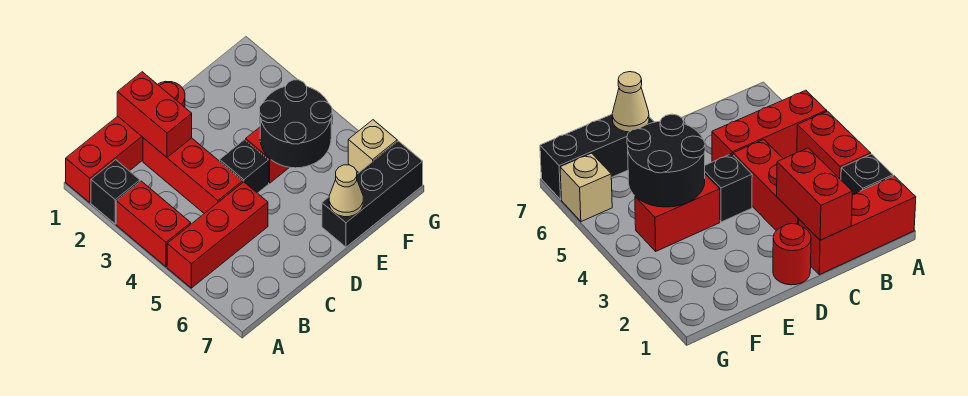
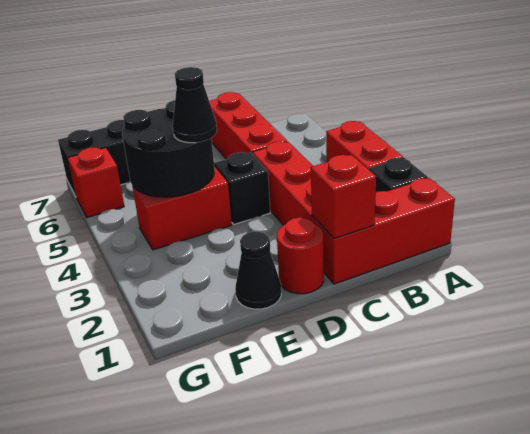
red 1x3 brick [167,182,268,288] -> red 1x3 brick turned to [209,92,287,159]
red 1x2 brick [117,72,192,157] -> red 1x1 brick [311,155,376,238]
none -> black 1x1 cone [235,231,281,309]
none -> black 1x1 cone [173,67,217,143]
tan 1x1 cone [329,165,363,217] -> none
tan 1x1 brick [348,120,397,172] -> red 1x1 brick [68,147,124,217]

